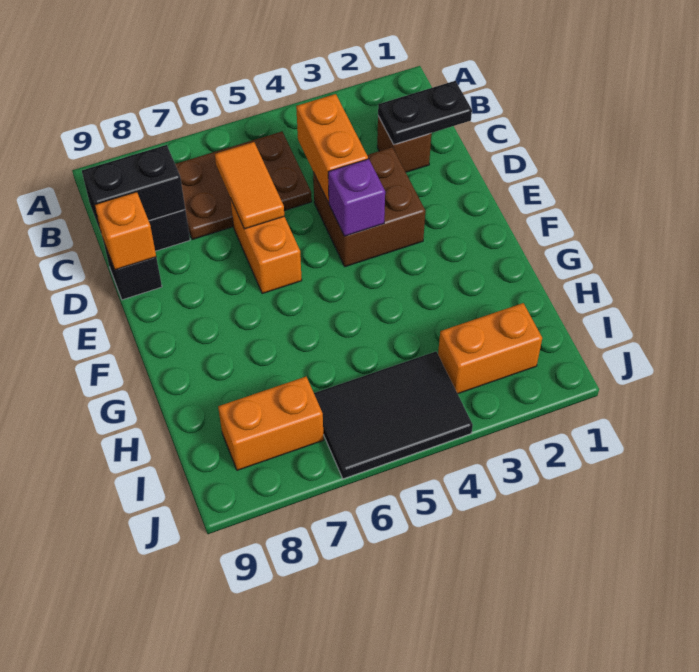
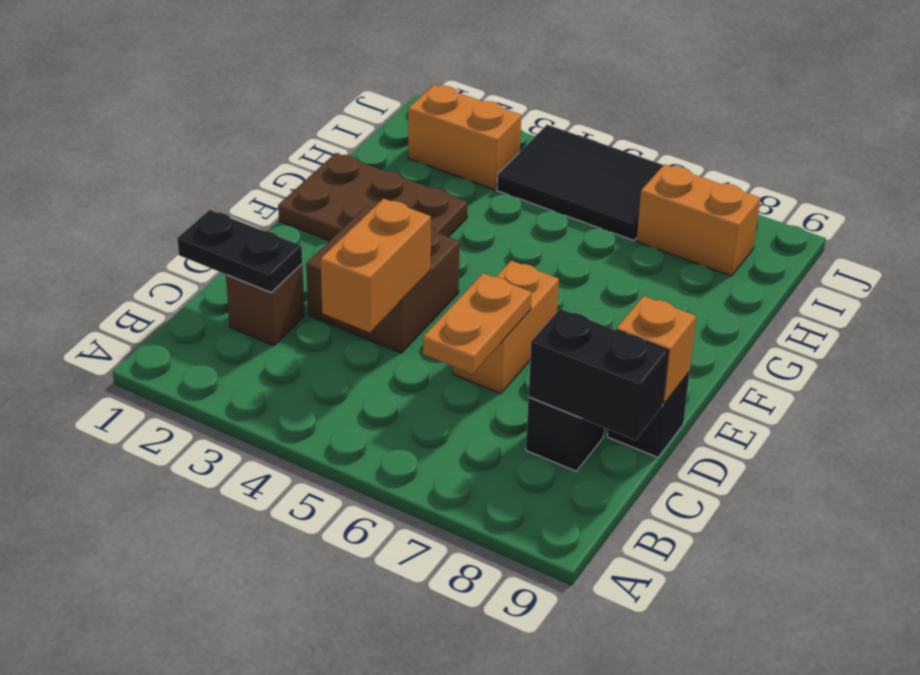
brown 2x3 plate [175,132,312,240] -> brown 2x3 plate moved to [278,153,468,241]
orange 1x2 tile [215,142,284,229] -> orange 1x2 plate [423,273,532,374]
purple 1x1 brick [328,159,385,236] -> none

